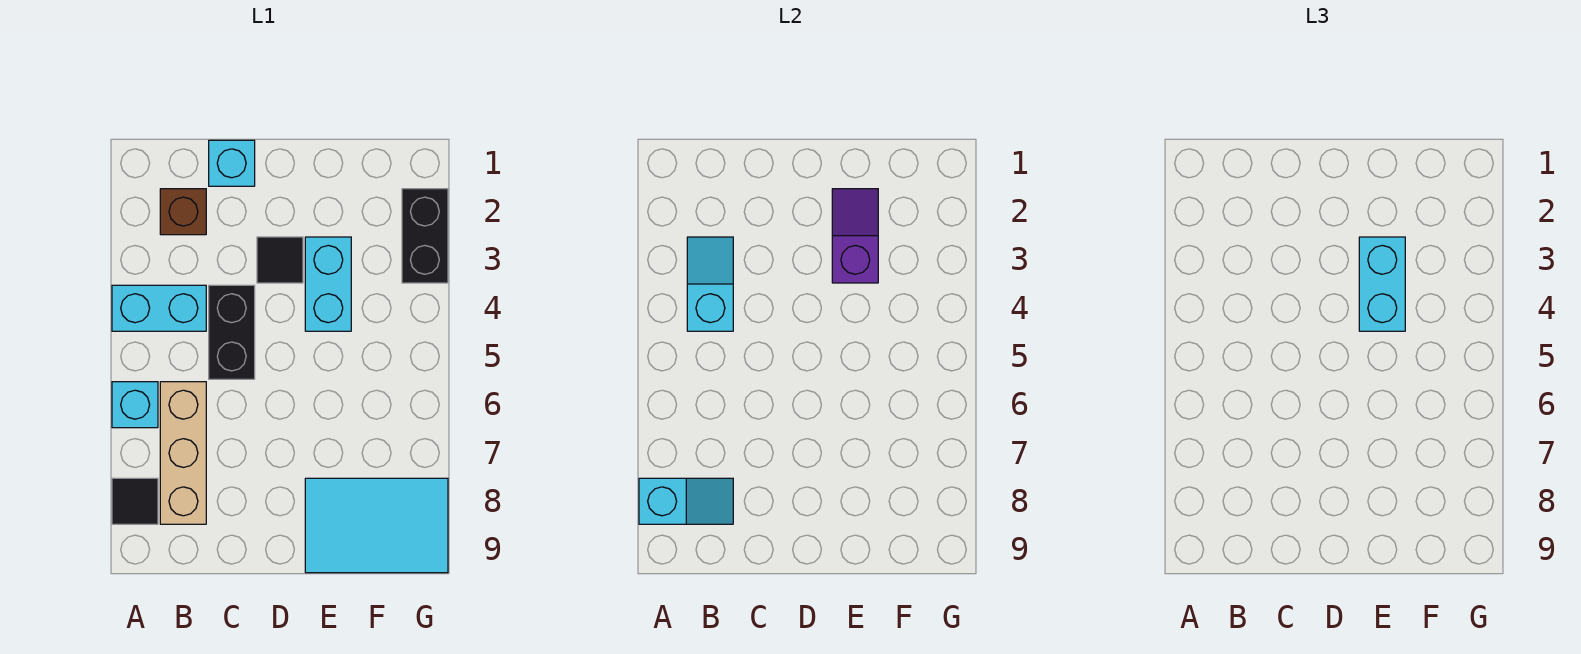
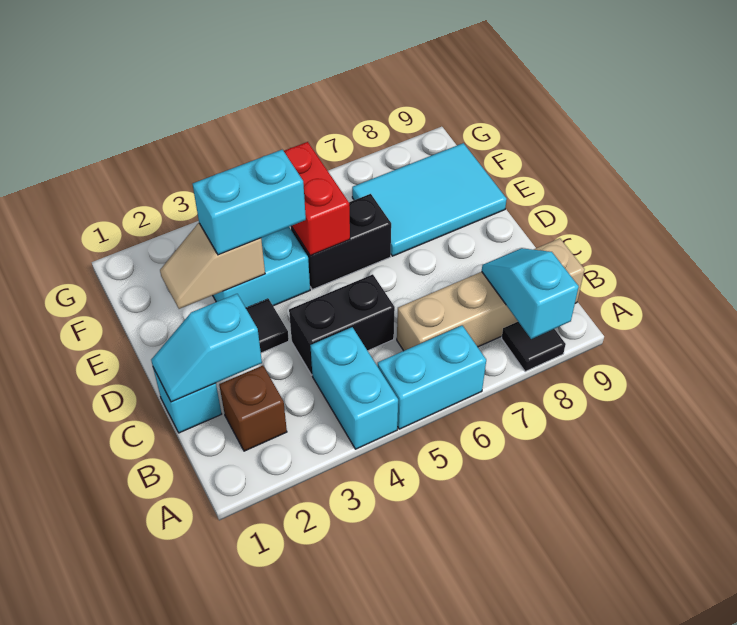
cyan 1x1 brick [112,382,158,428] -> cyan 1x2 brick [378,326,486,429]
cyan 1x2 slope [687,237,733,331] -> cyan 1x2 slope moved to [151,294,262,402]
tan 1x3 brick [160,382,206,524] -> tan 1x4 brick [397,238,585,351]
purple 1x2 slope [832,189,878,283] -> tan 1x2 slope [160,223,265,309]
none -> red 1x2 brick [284,142,350,256]
cyan 2x3 tile [305,478,448,573] -> cyan 2x3 tile turned to [352,143,507,256]
black 1x2 brick [402,189,448,283] -> black 1x2 brick moved to [291,194,391,289]

